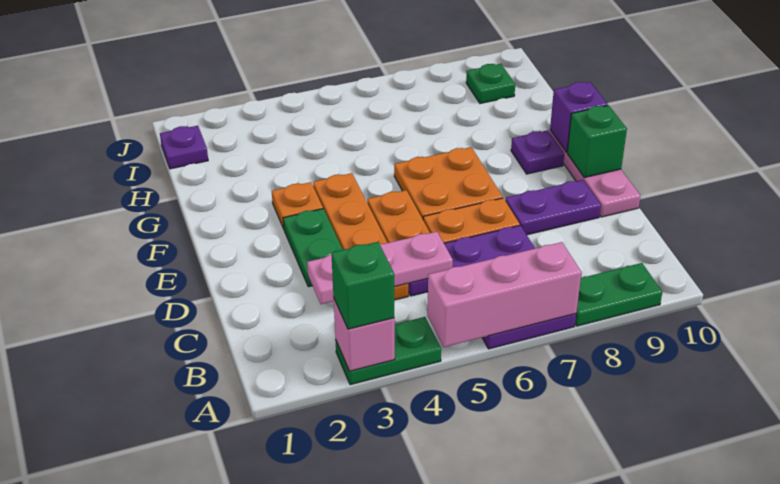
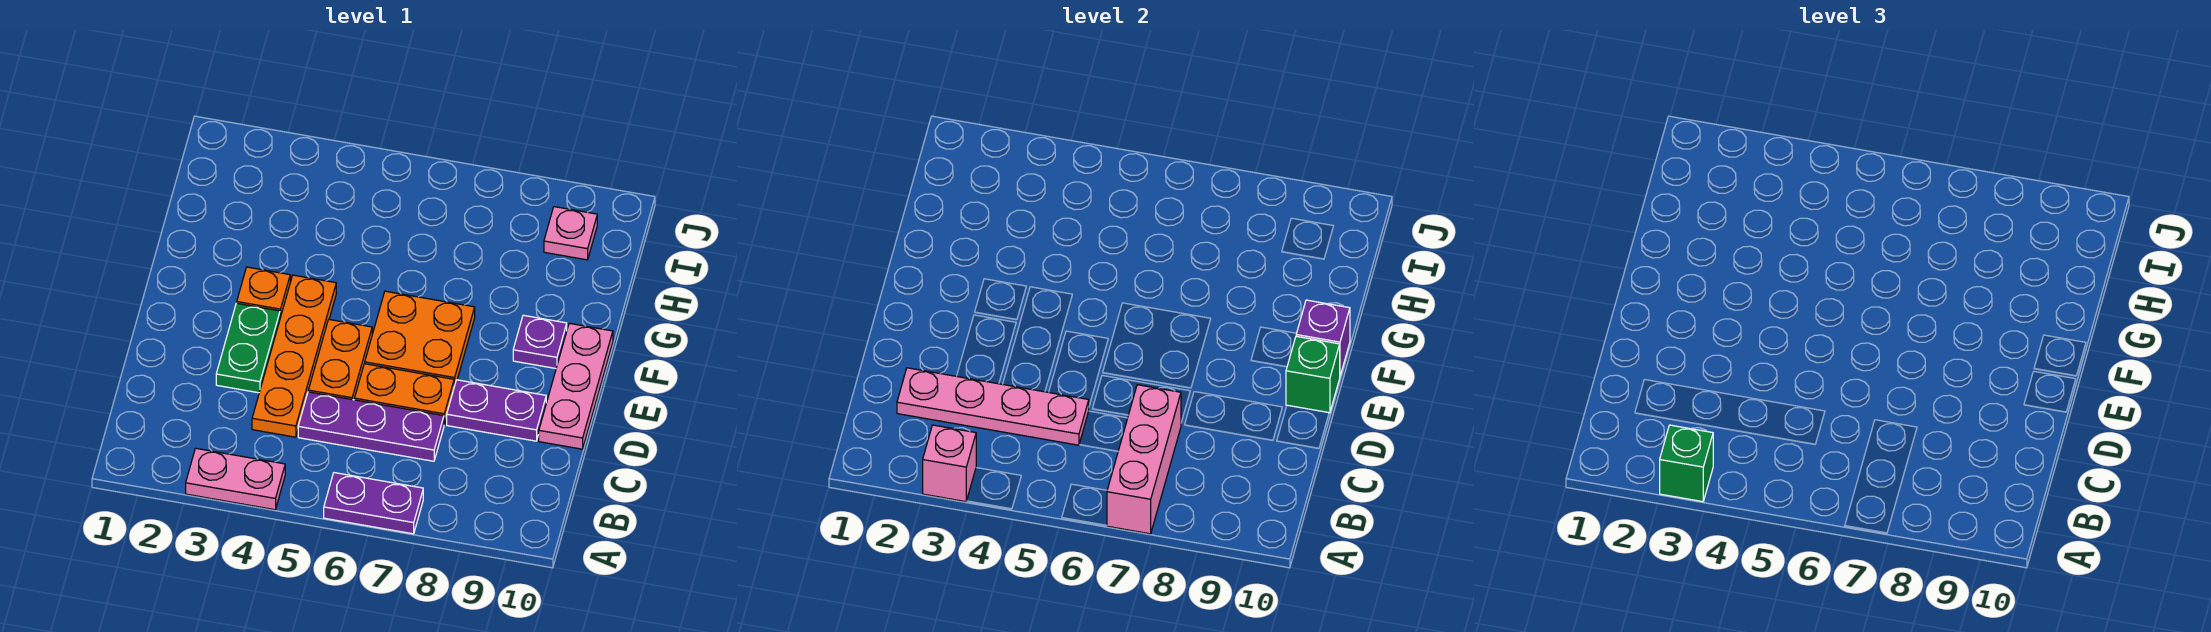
green 1x2 plate [336,317,441,385] -> pink 1x2 plate [186,448,285,510]
pink 1x3 brick [427,242,582,347] -> pink 1x3 brick turned to [1107,385,1181,534]
green 1x2 plate [575,263,662,326] -> none
pink 1x3 plate [307,232,453,304] -> pink 1x4 plate [897,368,1089,445]
purple 1x1 plate [160,126,208,169] -> none
green 1x1 plate [466,64,515,104] -> pink 1x1 plate [544,207,597,260]

